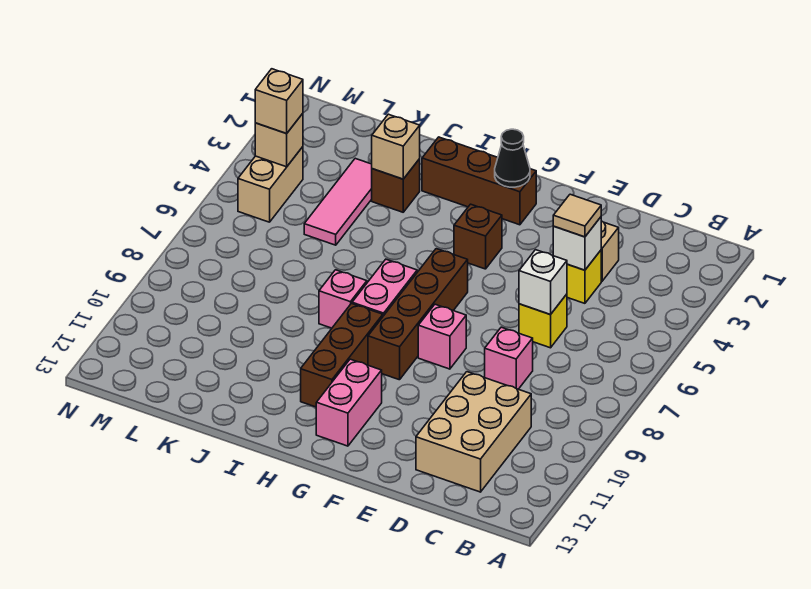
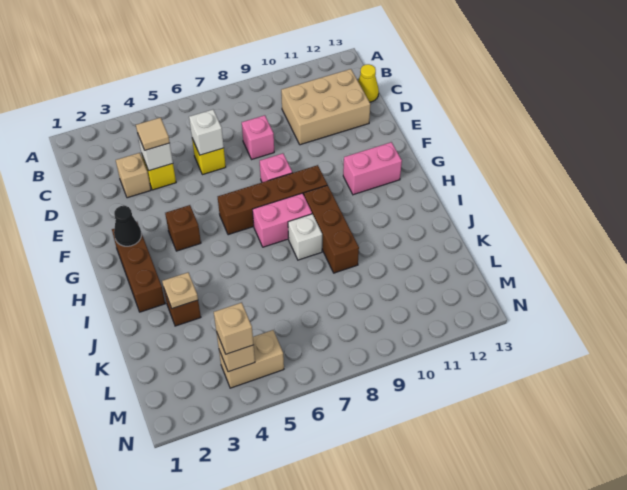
none -> yellow 1x1 cone [358,64,379,102]
brown 1x3 brick [301,304,383,407] -> brown 1x3 brick turned to [304,185,359,273]
pink 1x1 brick [319,270,367,328] -> white 1x1 brick [288,214,322,260]
tan 1x1 brick [372,114,420,179] -> tan 1x1 plate [162,273,198,309]
pink 1x3 tile [304,158,372,245] -> none

